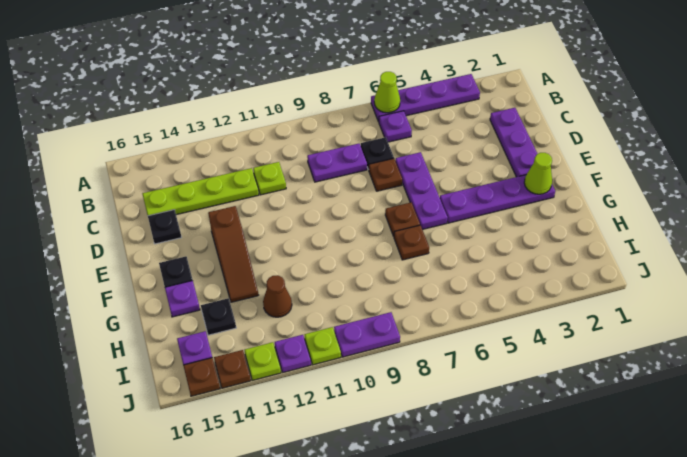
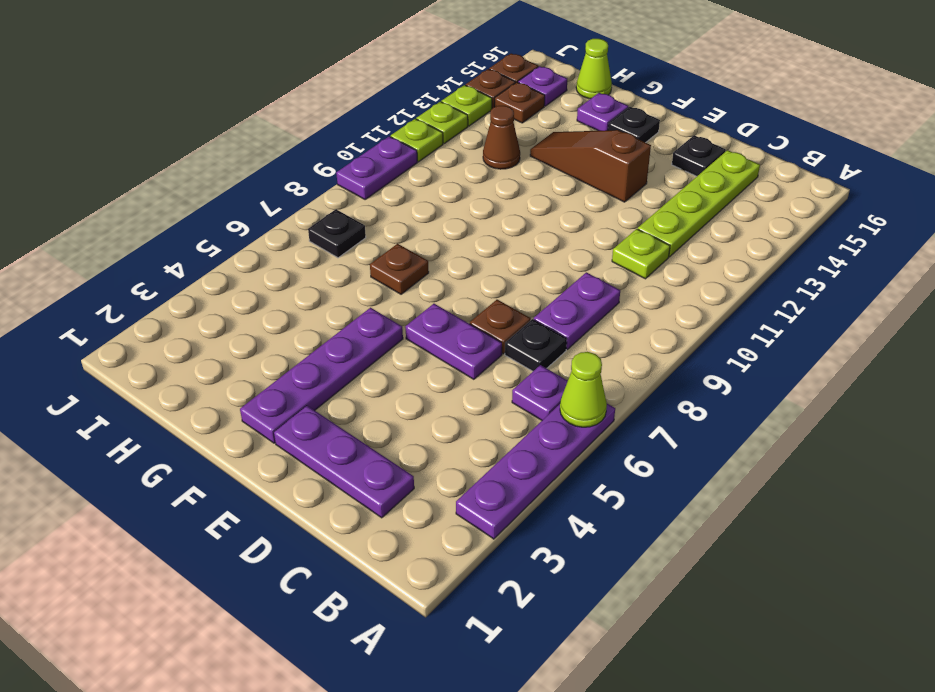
purple 1x3 plate [395,152,448,230] -> purple 1x2 plate [405,304,502,379]
lime 1x1 cone [524,153,552,194] -> lime 1x1 cone moved to [576,39,612,99]
brown 1x1 plate [385,202,420,236] -> brown 1x1 plate moved to [494,82,545,123]
black 1x1 plate [201,298,236,335] -> black 1x1 plate moved to [308,209,366,258]
purple 1x1 plate [275,335,311,372] -> lime 1x1 plate [416,102,468,143]

